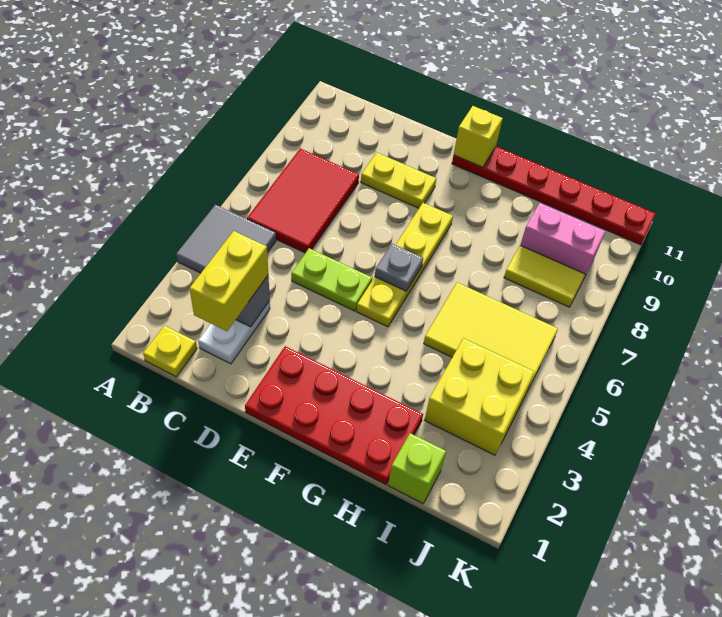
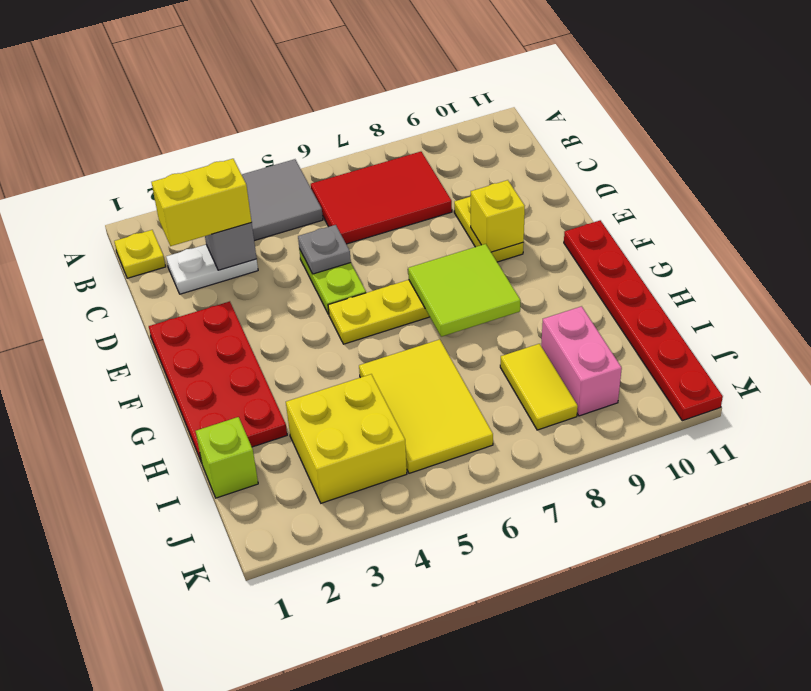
grey 1x1 plate [375,244,423,291] -> grey 1x1 plate moved to [298,225,351,274]
none -> lime 2x2 tile [408,244,521,337]
yellow 1x1 brick [454,106,503,167] -> yellow 1x1 brick moved to [471,180,525,252]

